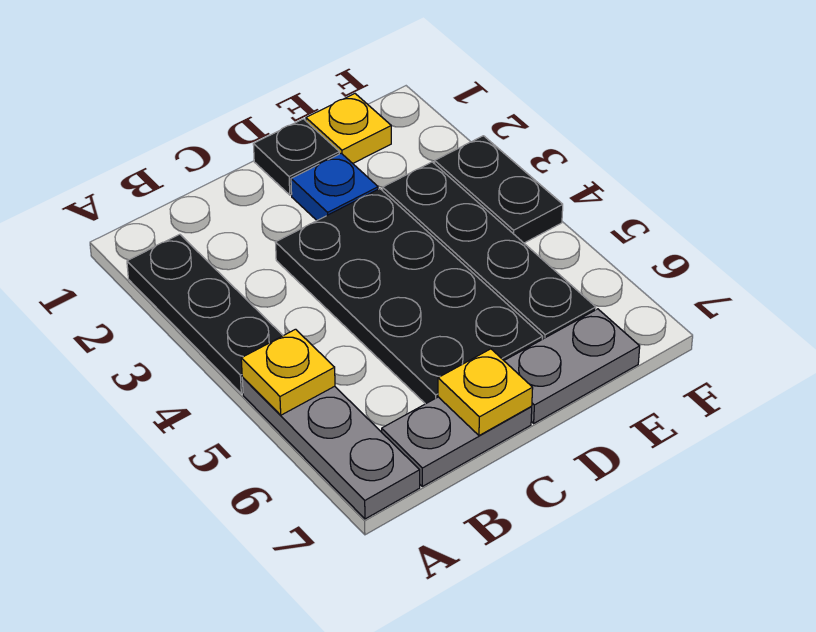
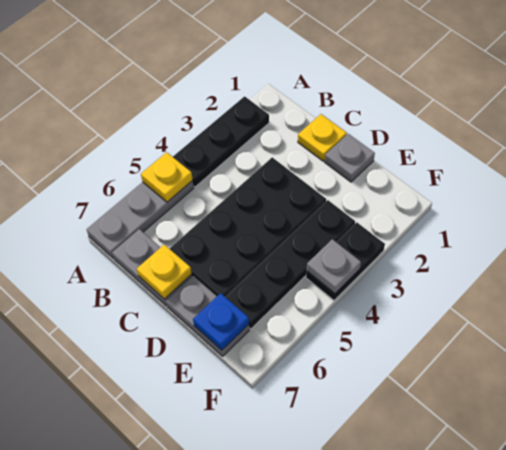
black 1x1 plate [253,119,339,195] -> grey 1x1 plate [325,134,375,182]
blue 1x1 plate [291,153,378,220] -> blue 1x1 plate moved to [193,293,249,350]
yellow 1x1 plate [306,94,391,163] -> yellow 1x1 plate moved to [298,114,347,161]
none -> grey 1x1 plate [307,239,361,293]

